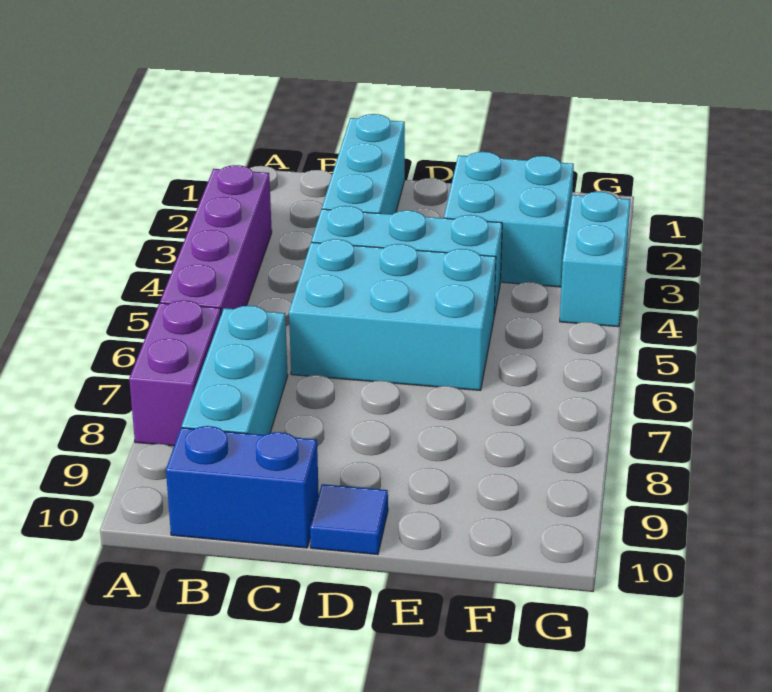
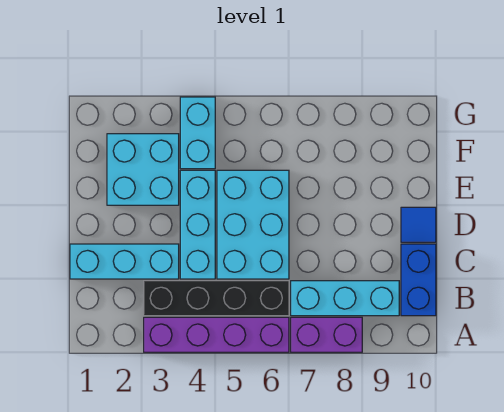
none -> black 1x4 brick [144,281,289,316]
cyan 1x2 brick [560,192,630,327] -> cyan 1x2 brick turned to [180,97,215,169]

